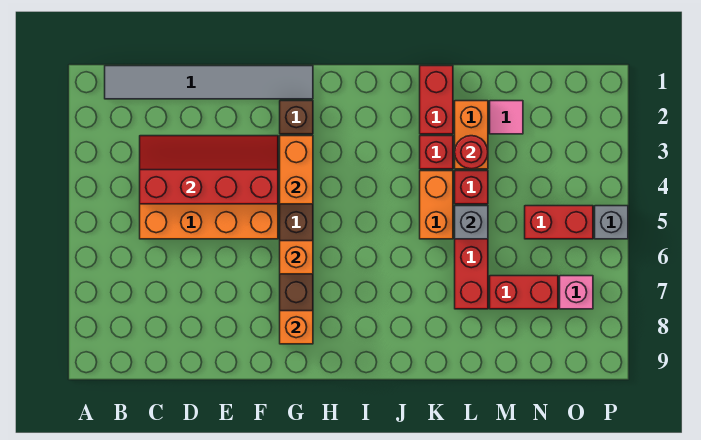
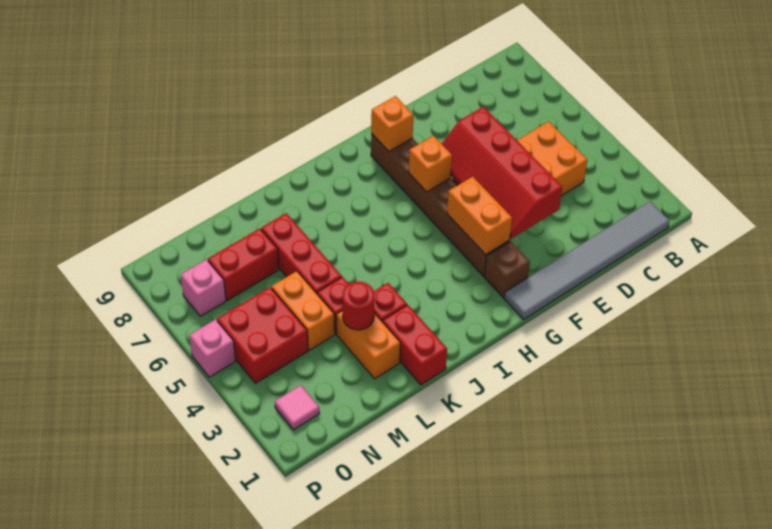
red 2x4 slope [140,136,278,204] -> red 2x4 slope turned to [442,107,562,239]
orange 1x2 brick [420,171,453,239] -> orange 1x2 brick moved to [272,271,335,350]
grey 1x1 brick [455,206,488,239] -> none
pink 1x1 tile [490,101,523,134] -> pink 1x1 tile moved to [275,385,320,430]
red 1x2 brick [525,206,593,239] -> red 2x2 brick [217,287,308,383]
grey 1x1 brick [595,206,628,239] -> pink 1x1 brick [189,319,235,377]

